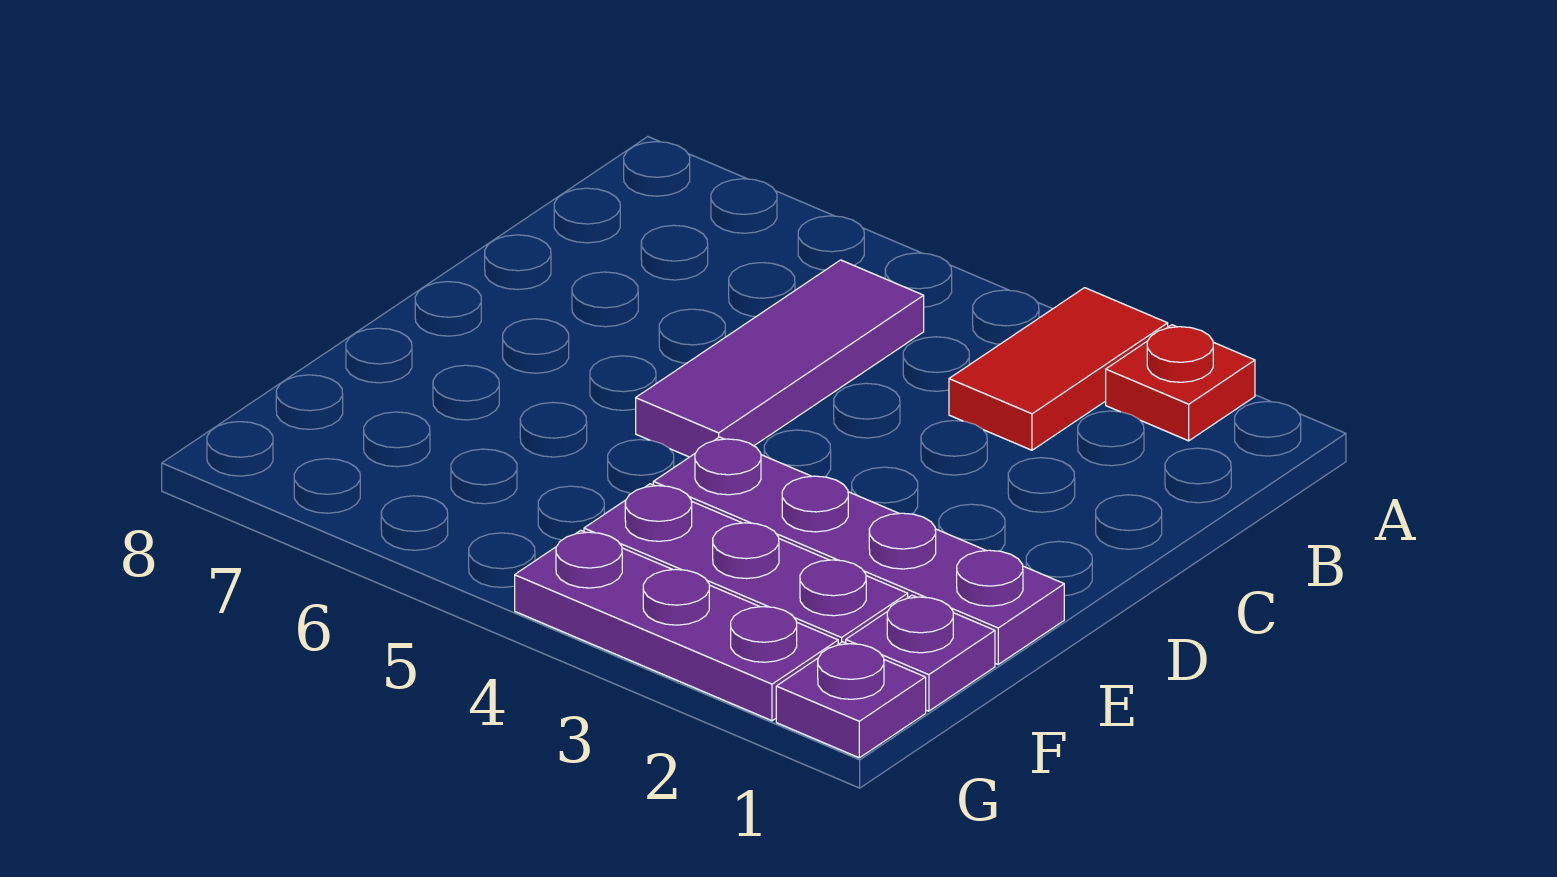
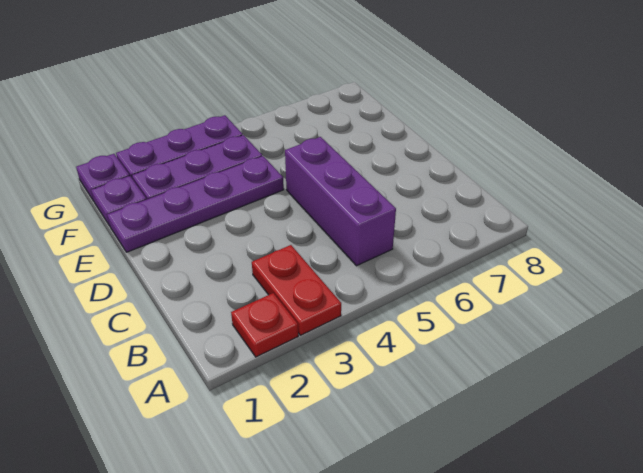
red 1x2 tile [949,288,1168,450] -> red 1x2 plate [252,245,341,335]
purple 1x3 tile [636,260,924,457] -> purple 1x3 brick [285,137,396,266]

